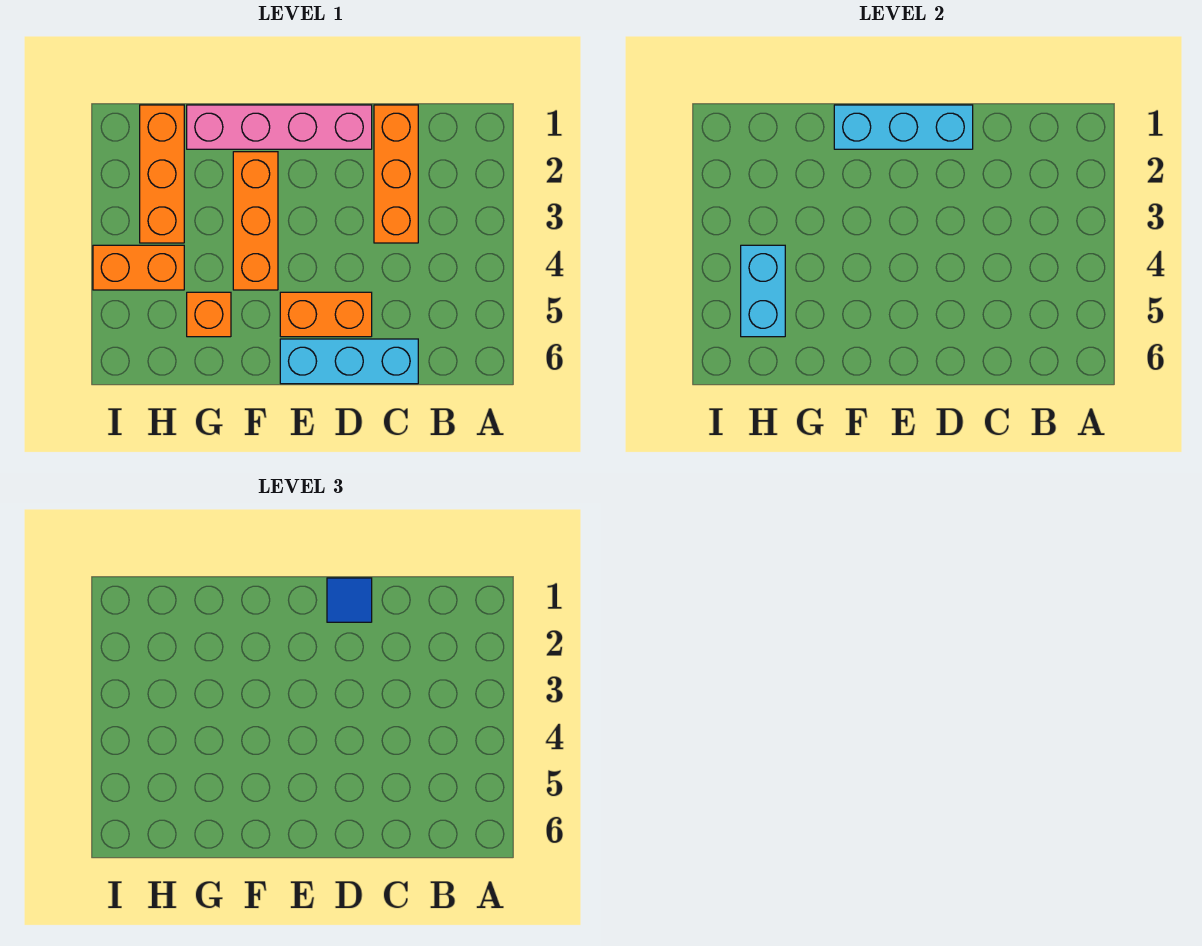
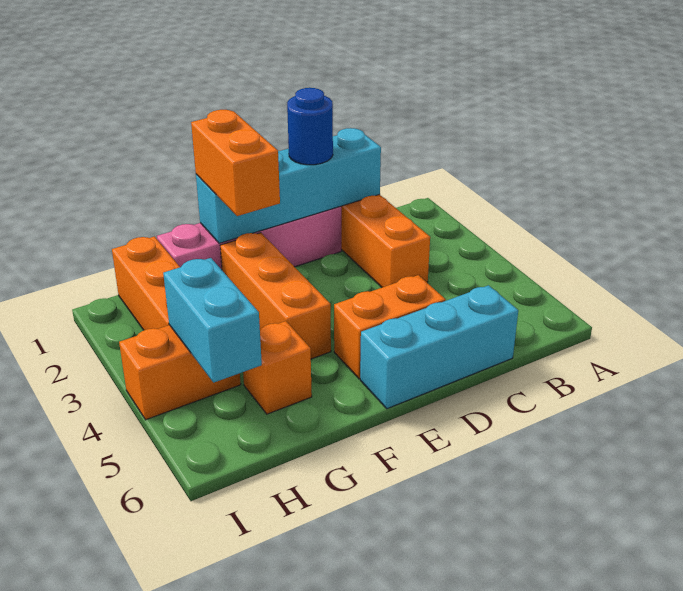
cyan 1x3 brick [834,105,973,149] -> cyan 1x4 brick [196,128,381,243]
blue 1x1 tile [327,578,372,622] -> blue 1x1 round brick [287,88,333,165]
none -> orange 1x2 brick [191,110,280,216]

